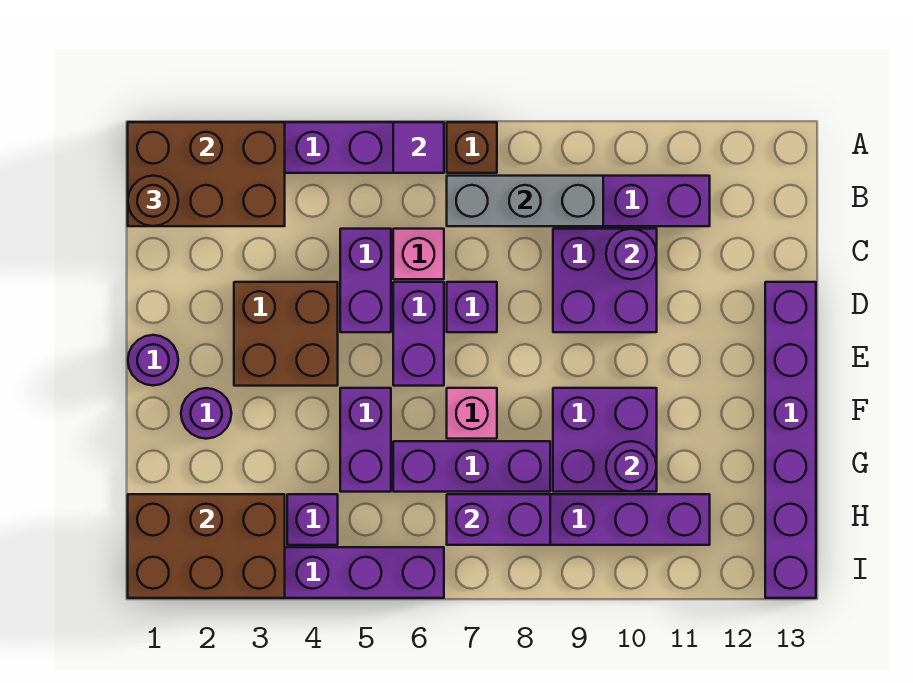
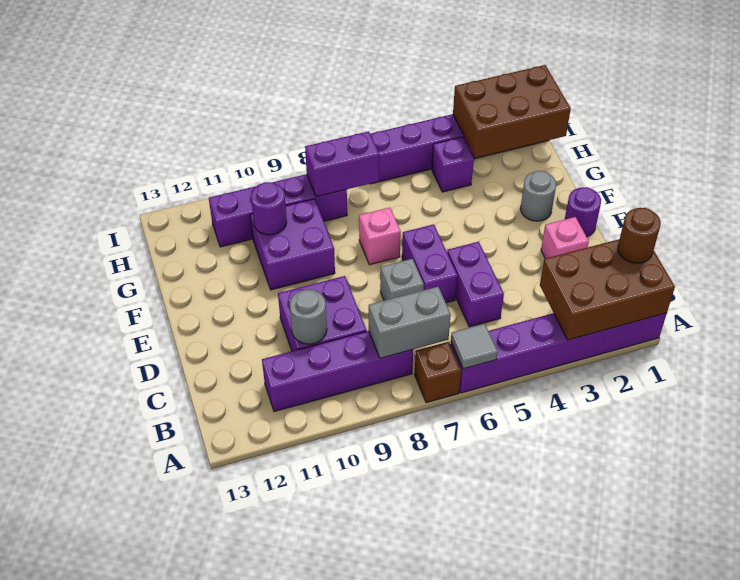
purple 1x1 tile [393,122,444,173] -> grey 1x1 tile [451,324,498,369]
grey 1x3 brick [447,176,603,226] -> grey 1x2 brick [369,287,451,358]
pink 1x1 brick [393,229,444,279] -> pink 1x1 brick moved to [541,217,589,258]
purple 1x1 round brick [606,229,657,279] -> grey 1x1 round brick [290,289,327,344]
brown 2x2 brick [234,282,338,386] -> none
purple 1x1 brick [447,282,497,332] -> grey 1x1 brick [380,259,424,301]
purple 1x6 brick [765,282,816,598] -> none
purple 1x1 round brick [181,388,231,439] -> grey 1x1 round brick [521,171,556,221]
purple 1x2 brick [340,388,391,492] -> none
purple 1x3 brick [393,441,550,492] -> none

